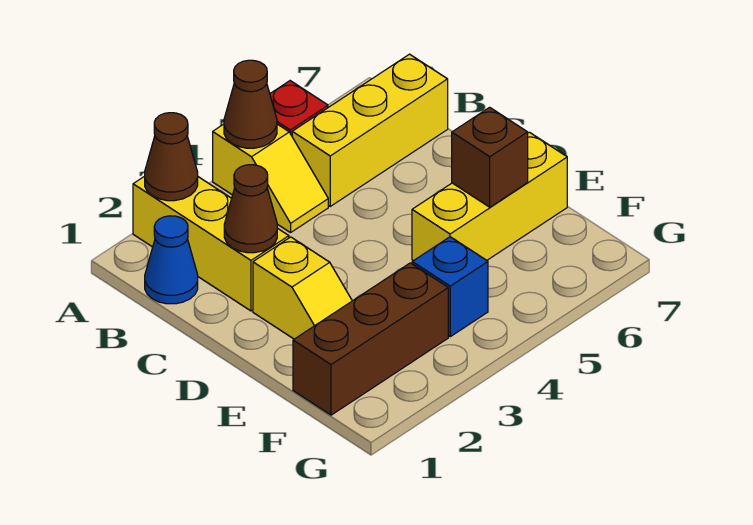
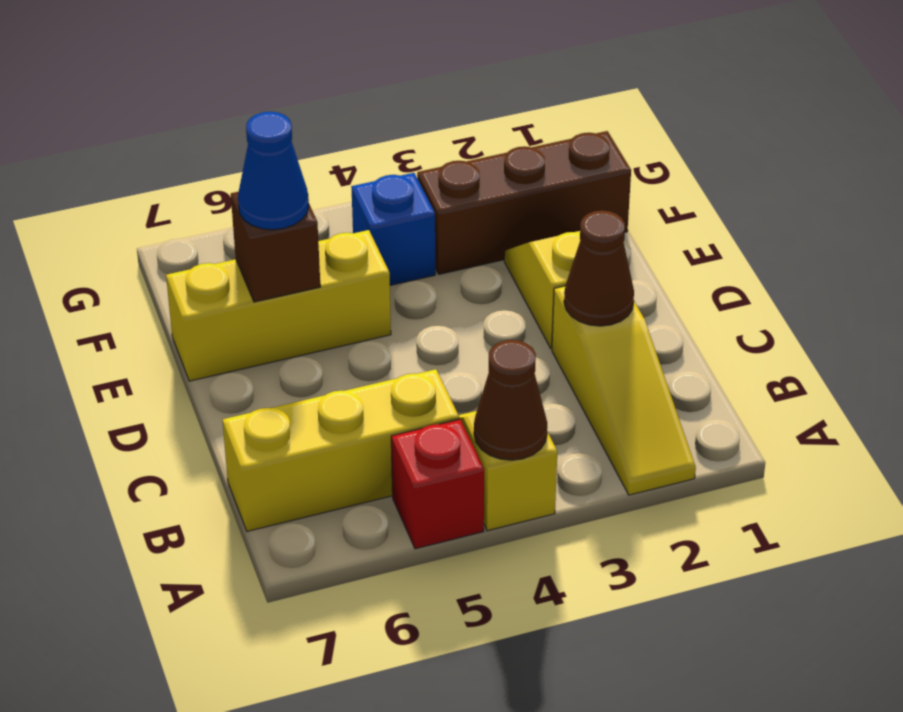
yellow 1x3 brick [133,176,289,311] -> yellow 1x3 slope [552,286,696,495]
brown 1x1 cone [145,113,198,201] -> none
blue 1x1 cone [145,216,198,304] -> blue 1x1 cone moved to [238,112,309,230]

